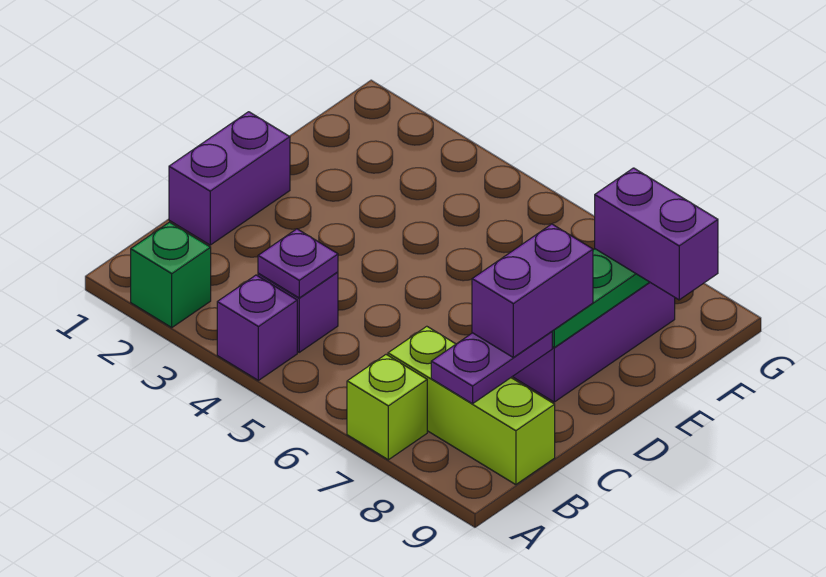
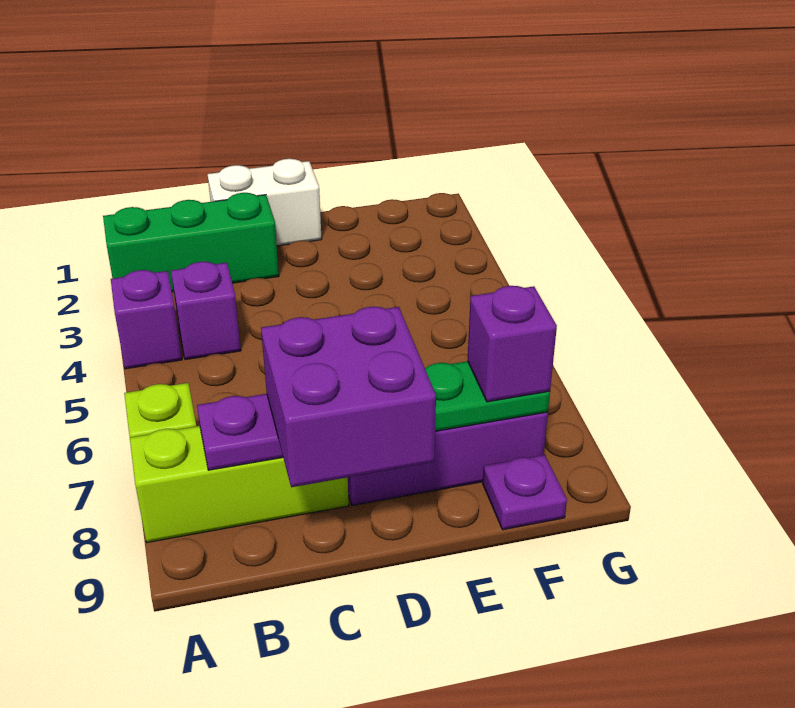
green 1x1 brick [131,222,211,327] -> green 1x3 brick [103,193,279,292]
purple 1x1 plate [258,229,338,298] -> purple 1x1 plate moved to [483,455,567,530]
lime 1x3 brick [388,326,555,485] -> lime 1x3 brick turned to [130,426,349,543]
purple 1x2 brick [169,112,290,245] -> white 1x2 brick [208,159,322,246]
purple 1x2 brick [472,224,593,357] -> purple 2x2 brick [261,307,436,487]
purple 1x2 brick [595,168,718,300] -> purple 1x1 brick [468,286,557,402]

